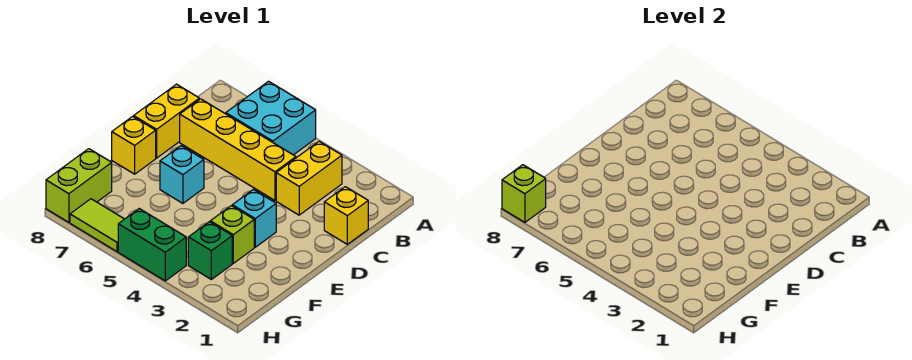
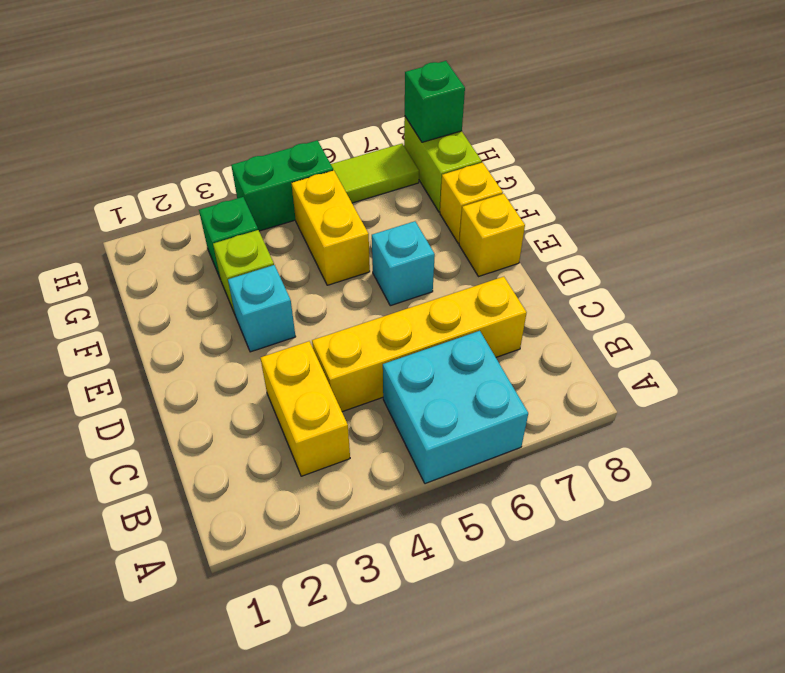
yellow 1x1 brick [324,187,368,244] -> yellow 1x1 brick moved to [440,162,503,243]
yellow 1x2 brick [134,84,199,158] -> yellow 1x2 brick moved to [292,170,370,285]
lime 1x1 brick [502,165,546,222] -> green 1x1 brick [405,61,465,142]

